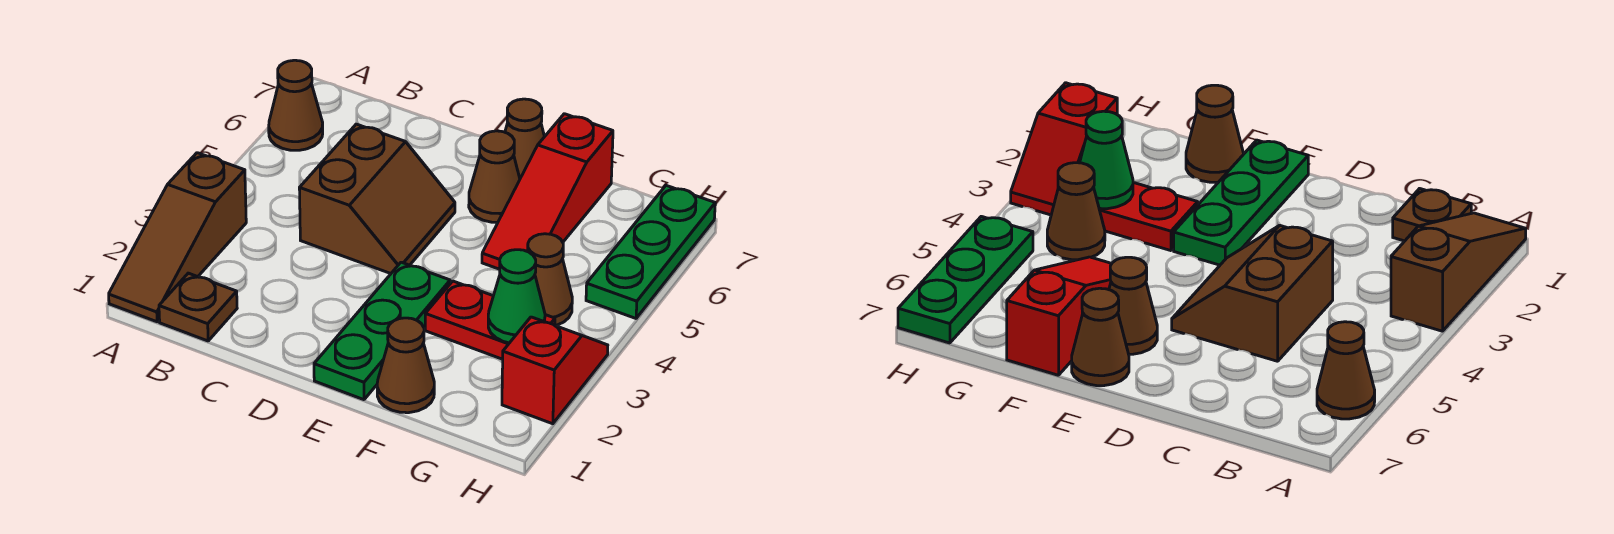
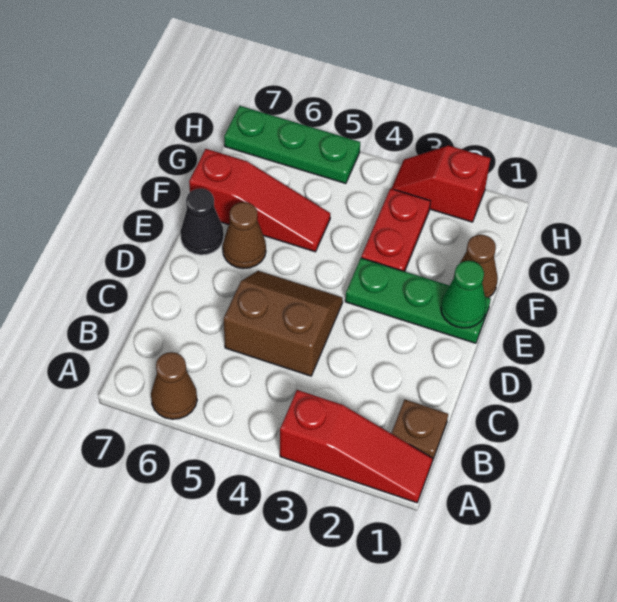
brown 1x3 slope [109,153,246,322] -> red 1x3 slope [280,390,433,503]
brown 1x1 cone [505,99,545,178] -> black 1x1 cone [180,189,224,255]
green 1x1 cone [488,250,545,343] -> green 1x1 cone moved to [441,261,486,328]
brown 1x1 cone [528,234,572,326] -> none

